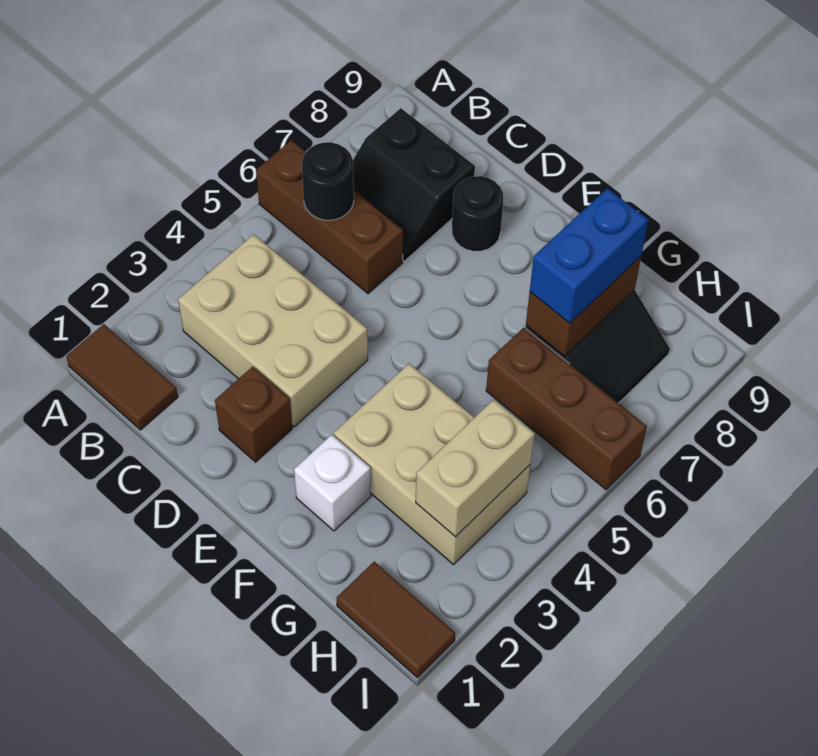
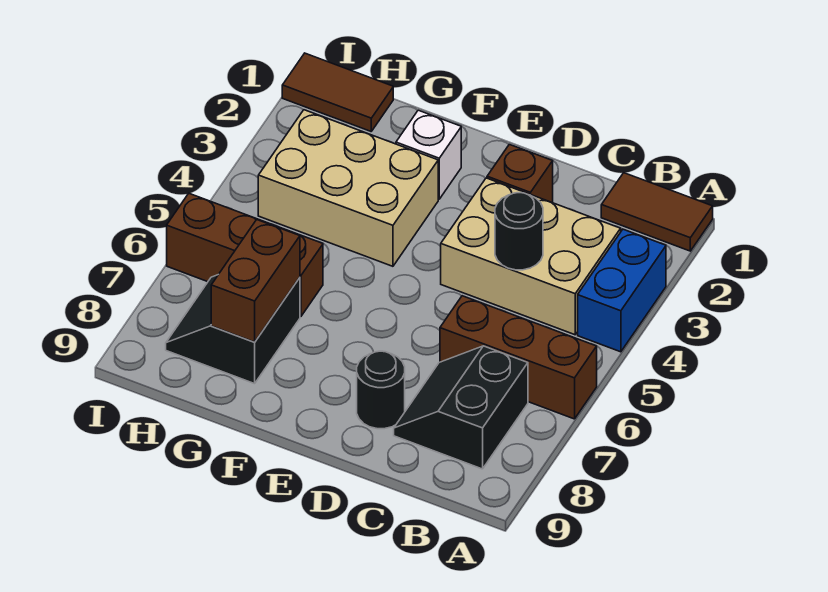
black 1x1 round brick [302,142,354,220] -> black 1x1 round brick moved to [495,193,543,270]
black 2x2 slope [353,108,475,261] -> black 2x2 slope turned to [394,346,528,469]
blue 1x2 brick [530,188,648,323] -> blue 1x2 brick moved to [578,229,666,352]
tan 1x2 brick [416,400,535,537] -> none

